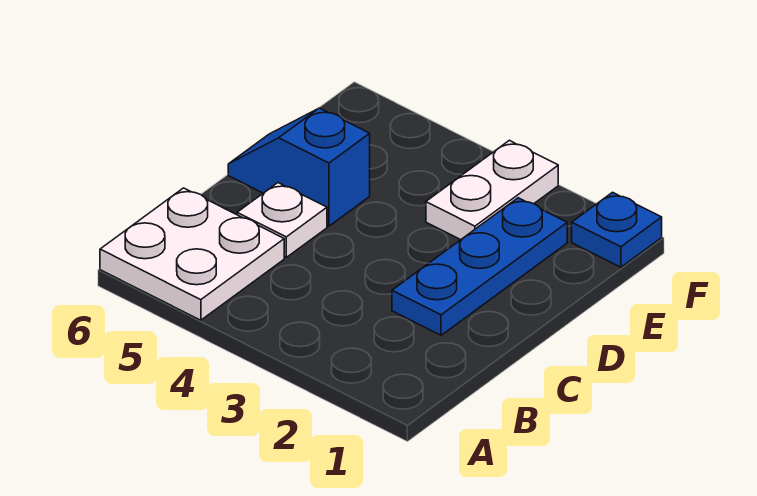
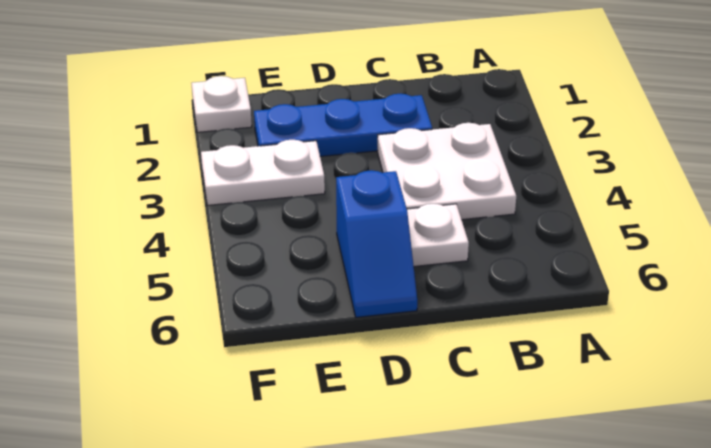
white 2x2 plate [100,188,284,320] -> white 2x2 plate moved to [377,123,516,220]
blue 1x1 plate [572,192,662,267] -> white 1x1 plate [191,76,252,132]

